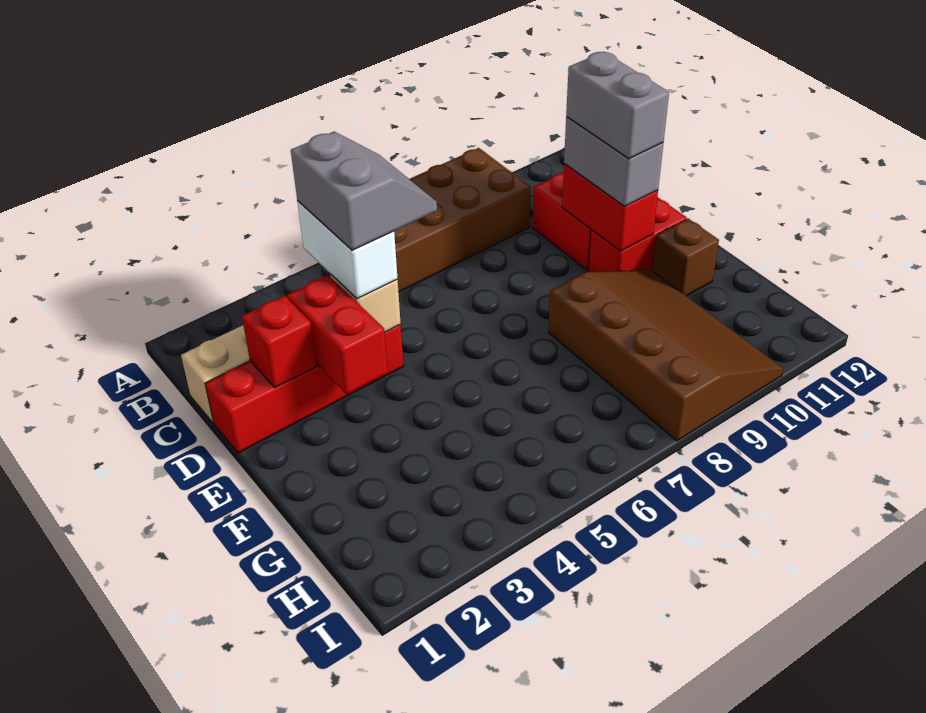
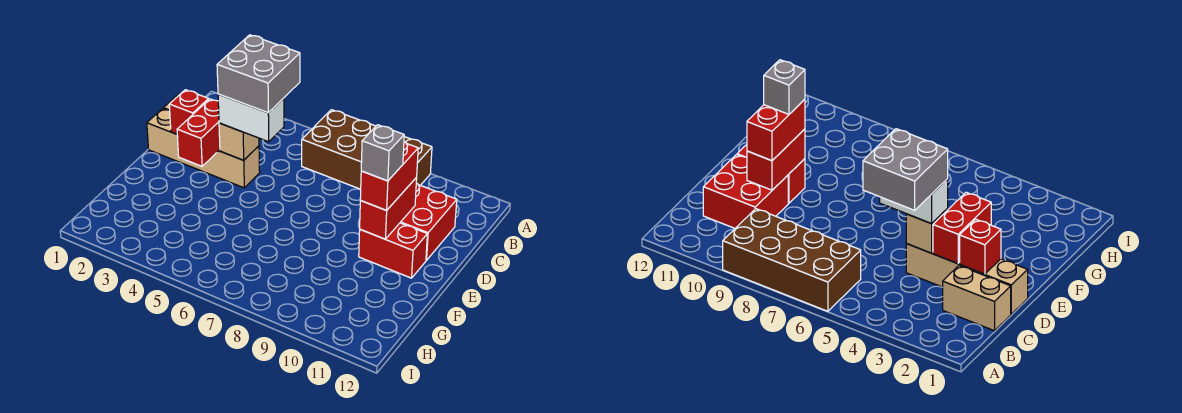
white 1x2 brick [297,201,398,299] -> white 1x2 brick turned to [218,94,284,142]
grey 2x2 slope [291,132,437,250] -> grey 2x2 brick [217,35,300,113]
red 1x4 brick [205,324,403,453] -> tan 1x4 brick [147,109,260,188]
grey 1x2 brick [564,117,663,206] -> red 1x2 brick [360,142,418,210]
grey 1x2 brick [566,52,669,159] -> grey 1x1 brick [361,125,404,181]
brown 3x4 slope [548,270,783,441] -> none
brown 1x1 brick [652,219,719,296] -> none

